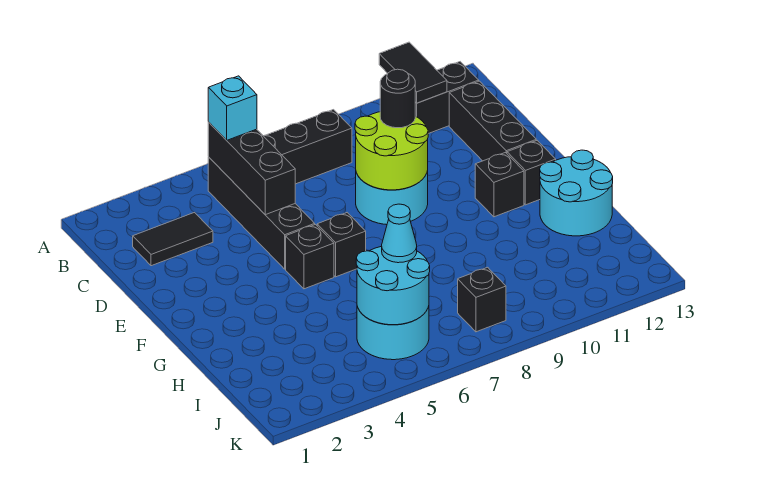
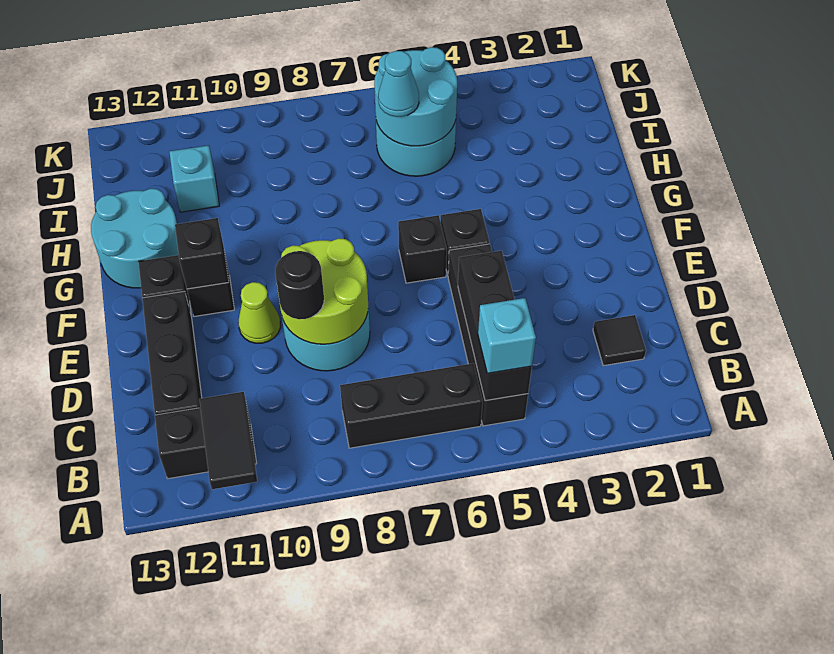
black 1x2 tile [133,212,213,266] -> black 1x1 tile [593,315,646,366]
none -> lime 1x1 cone [238,282,280,343]
none -> cyan 1x1 brick [169,145,219,212]
black 1x1 brick [458,267,506,332] -> black 1x1 brick moved to [175,218,229,289]

